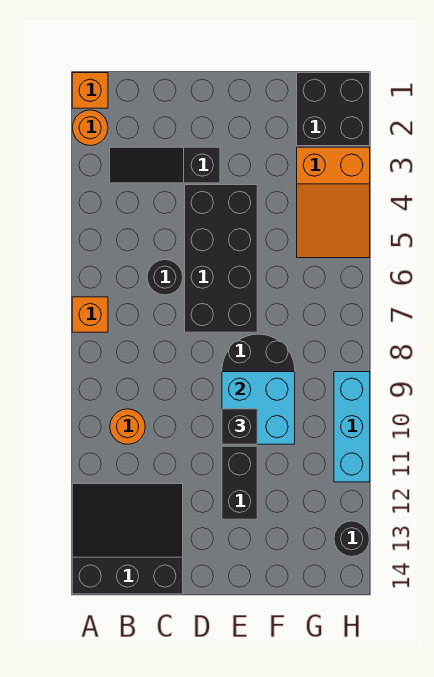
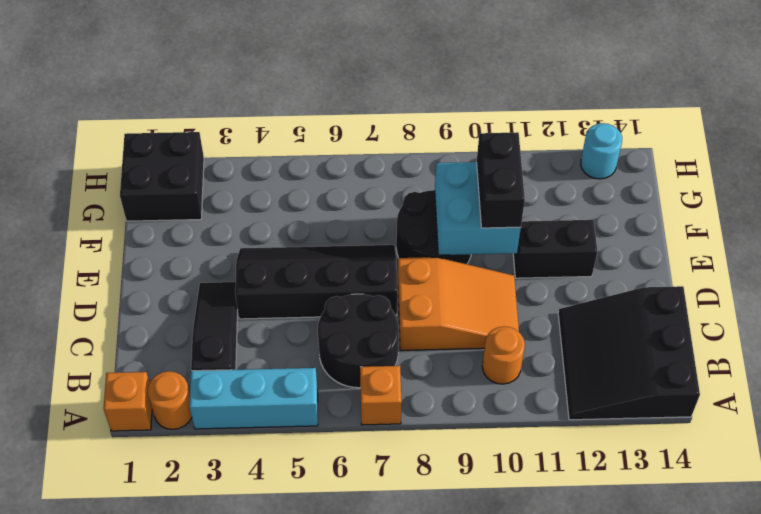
black 1x3 slope [110,147,220,183] -> black 1x3 slope turned to [191,282,238,371]
black 1x1 round brick [147,260,183,295] -> black 2x2 round brick [318,294,399,388]
black 2x4 brick [185,185,257,332] -> black 2x4 slope [235,245,397,319]
black 1x1 brick [222,409,257,444] -> black 1x2 brick [477,132,525,228]
orange 2x3 slope [297,147,370,258] -> orange 2x3 slope moved to [398,257,519,350]
cyan 1x3 brick [334,372,370,482] -> cyan 1x3 brick moved to [189,368,318,429]
black 1x1 round brick [334,521,369,557] -> cyan 1x1 round brick [581,123,622,179]

